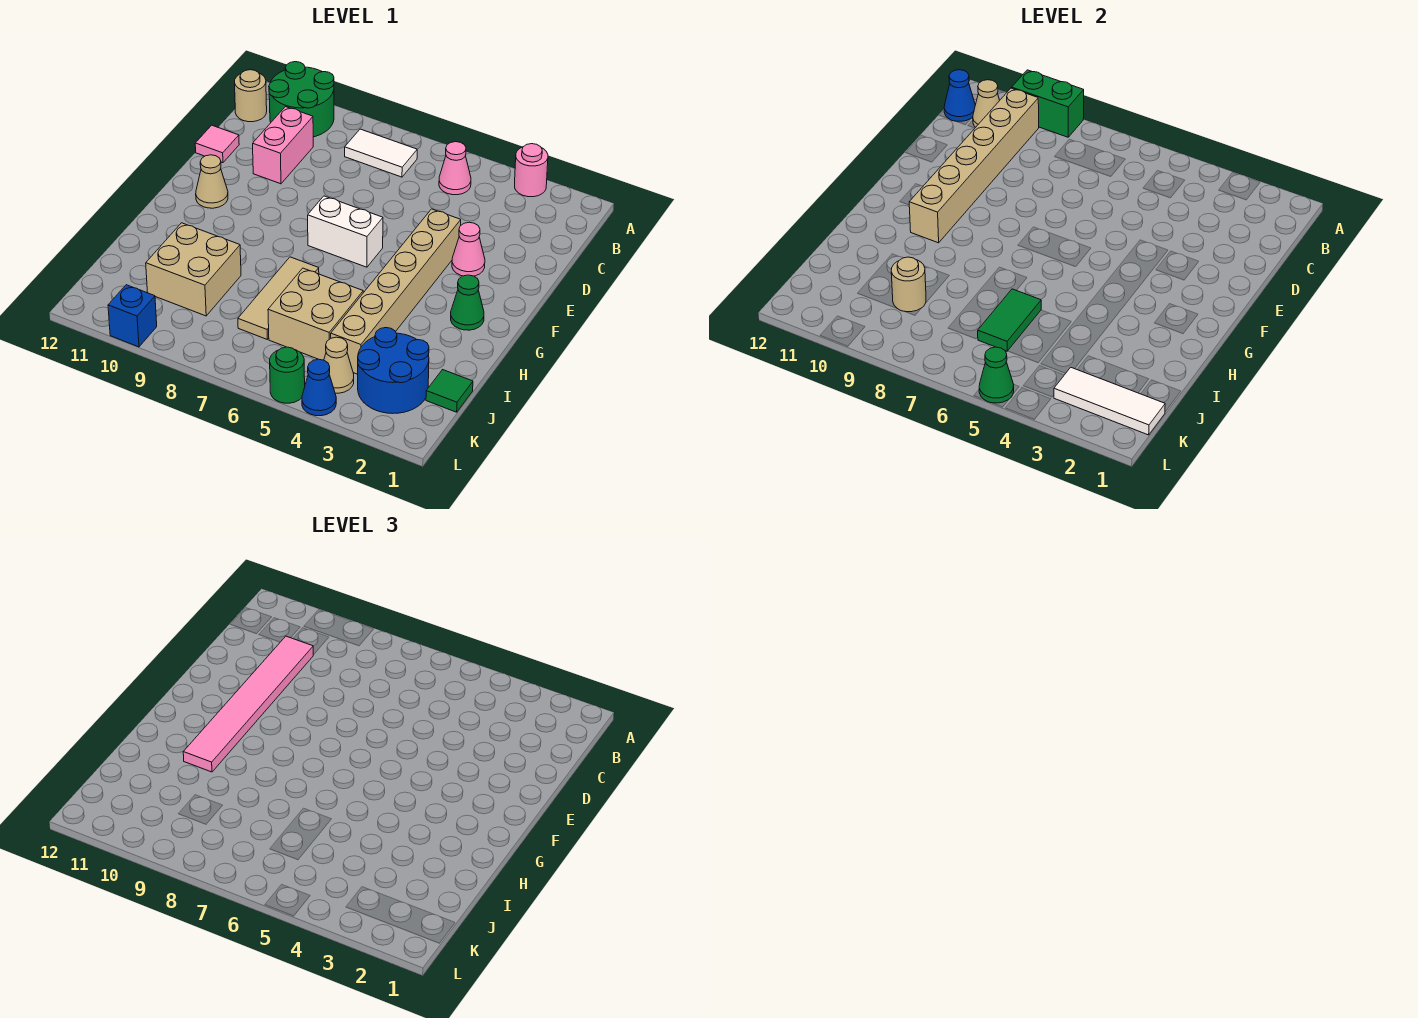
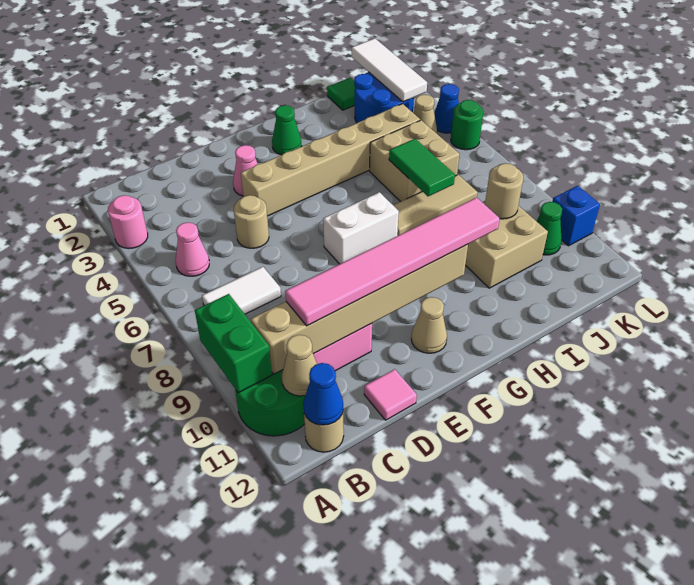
white 1x2 tile [345,129,417,177] -> white 1x2 tile turned to [202,267,281,314]
none -> tan 1x1 round brick [234,195,269,248]
white 1x2 brick [308,196,383,267] -> white 1x2 brick turned to [323,192,399,264]
green 1x2 tile [978,289,1041,351] -> green 1x2 tile turned to [389,139,455,196]
green 1x1 cone [979,347,1014,403] -> green 1x1 cone moved to [537,202,562,255]

